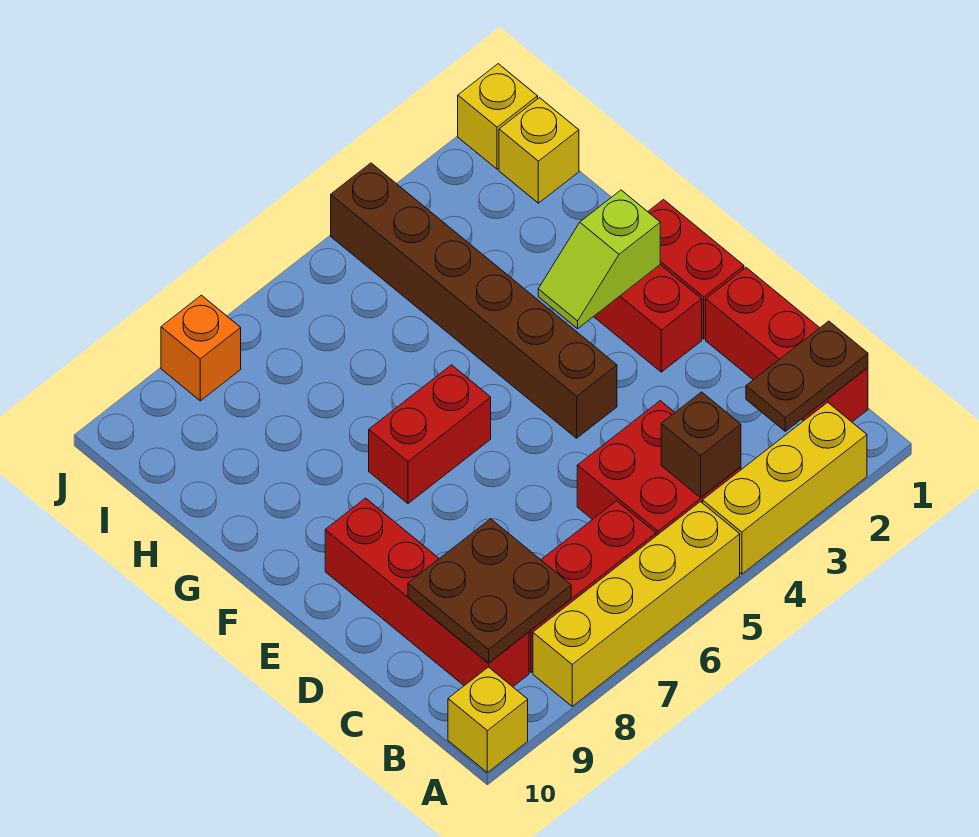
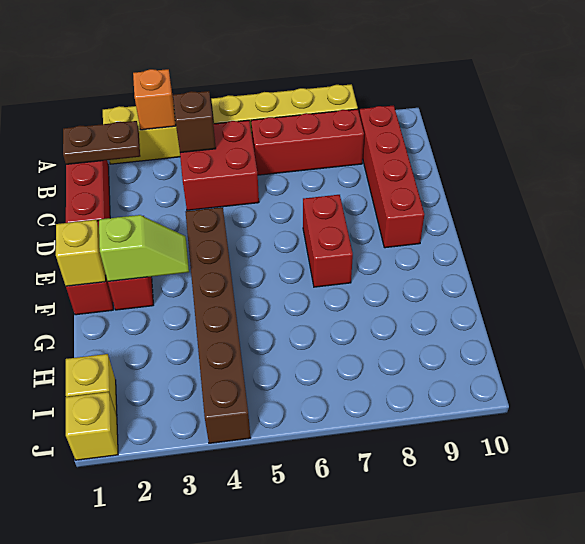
yellow 1x1 brick [448,667,528,773] -> yellow 1x1 brick moved to [56,220,106,286]
brown 2x2 plate [408,519,571,663] -> none
red 1x2 brick [369,365,491,503] -> red 1x2 brick turned to [303,195,353,287]
orange 1x1 brick [161,295,241,401] -> orange 1x1 brick moved to [133,69,176,130]

